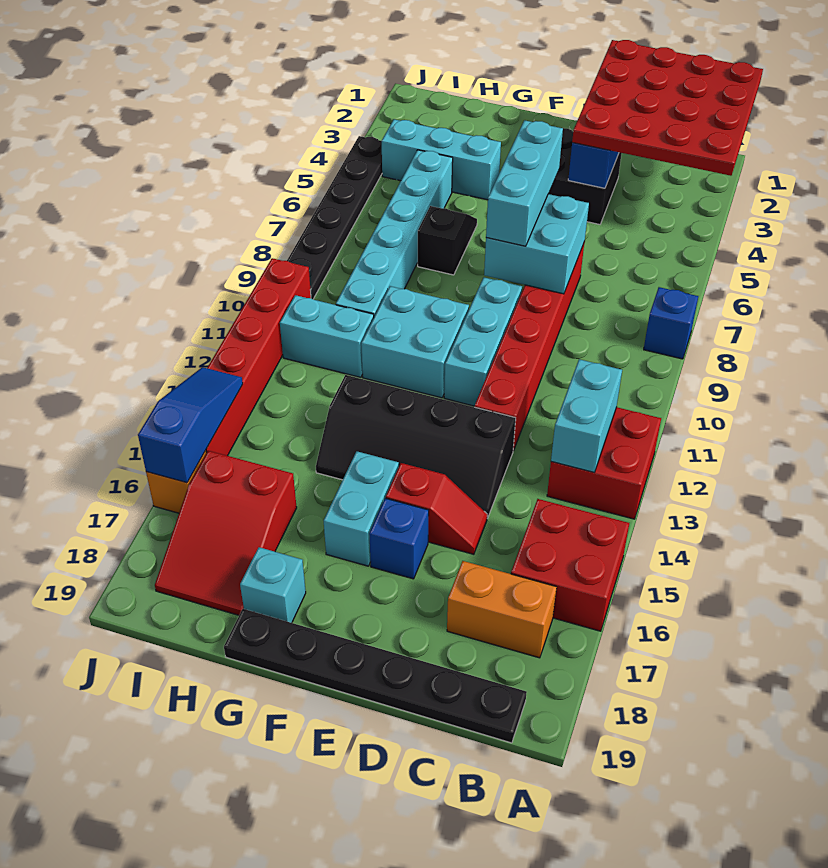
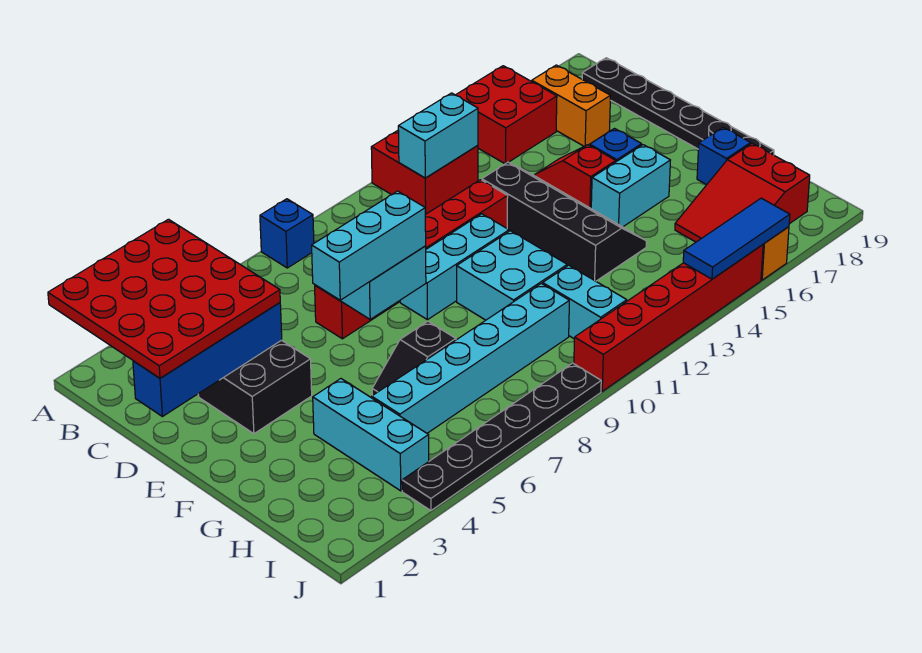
cyan 1x1 brick [240,547,306,623] -> blue 1x1 brick [697,127,751,185]
red 2x3 slope [155,451,297,615] -> red 2x3 slope turned to [675,143,810,242]
blue 1x3 slope [138,367,243,483] -> blue 1x3 tile [683,198,790,279]

